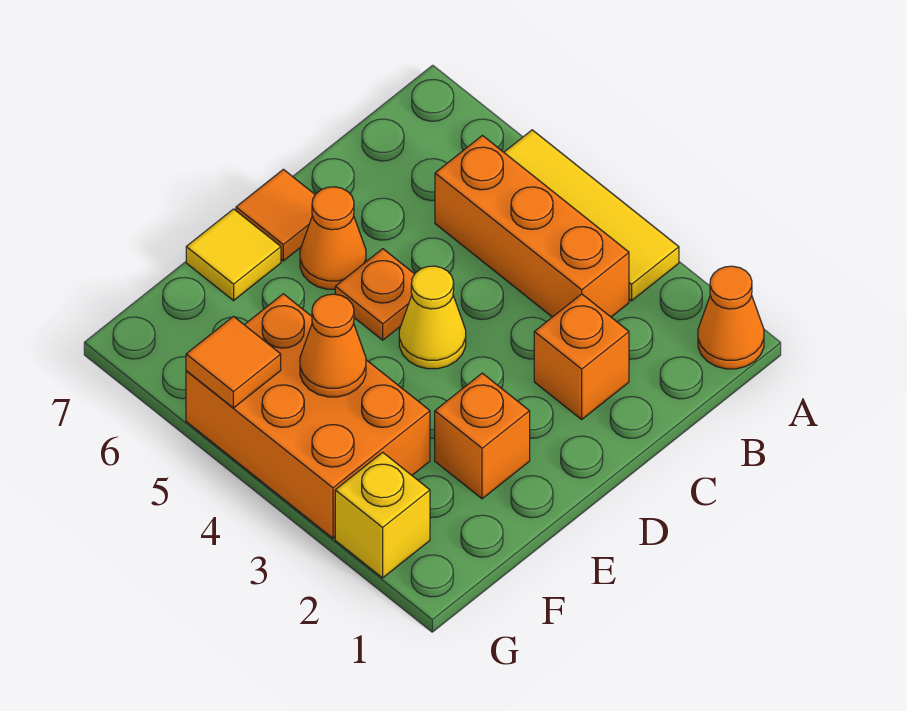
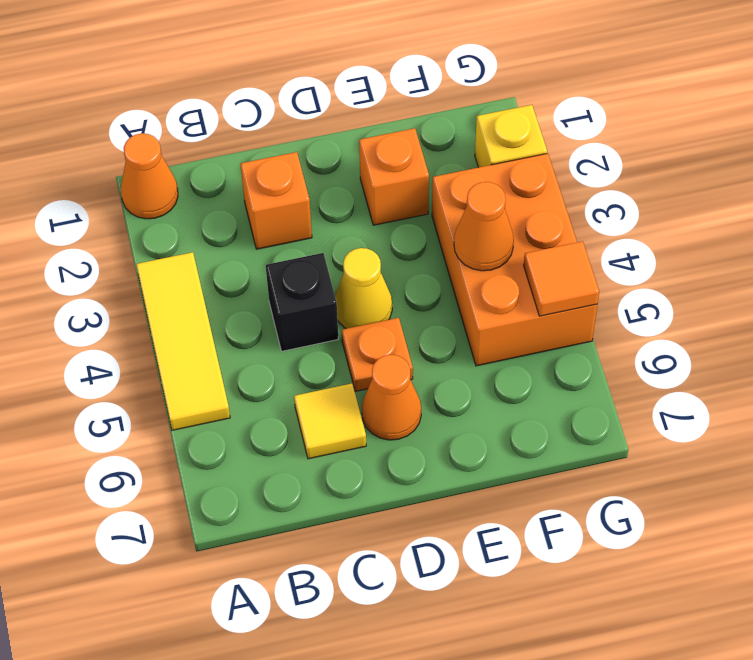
orange 1x3 brick [435,135,629,317] -> none
none -> black 1x1 brick [266,253,338,351]
orange 1x1 tile [236,169,315,261] -> none
yellow 1x1 tile [186,209,281,301] -> yellow 1x1 tile moved to [294,384,366,459]

